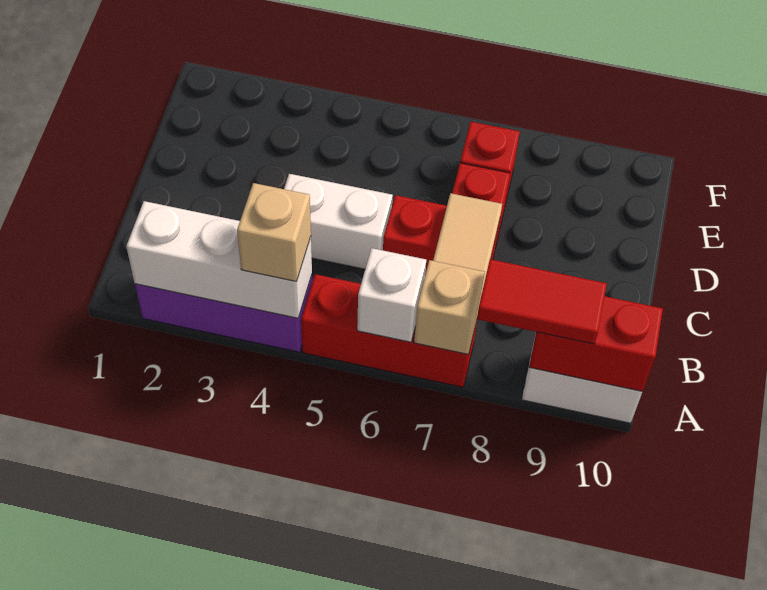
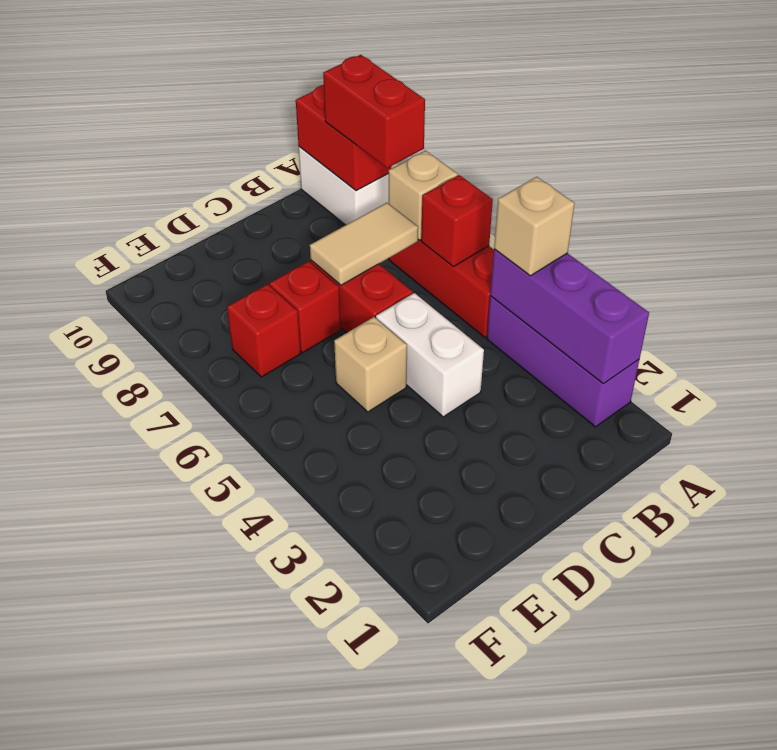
white 1x3 brick [126,201,312,318] -> purple 1x3 brick [490,249,649,384]
white 1x1 brick [357,248,426,342] -> red 1x1 brick [421,175,493,267]
red 1x2 tile [477,259,607,344] -> red 1x2 brick [323,55,425,168]
none -> tan 1x1 brick [334,317,407,412]

